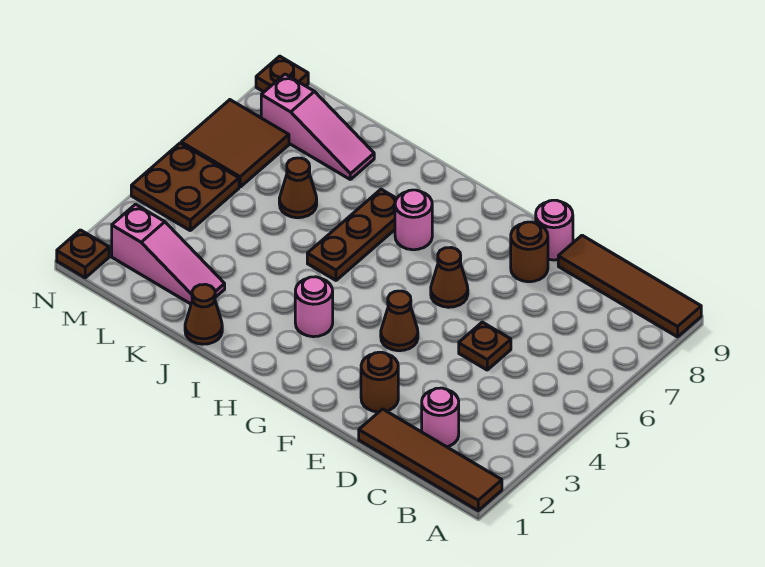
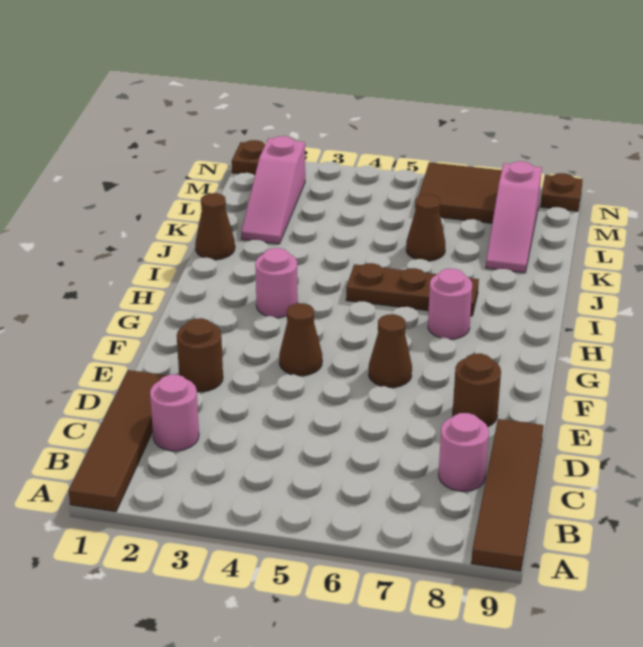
brown 1x1 plate [459,322,511,370] -> none
pink 1x1 round brick [536,200,573,260] -> pink 1x1 round brick moved to [439,413,489,491]
brown 2x2 plate [131,143,239,230] -> none

